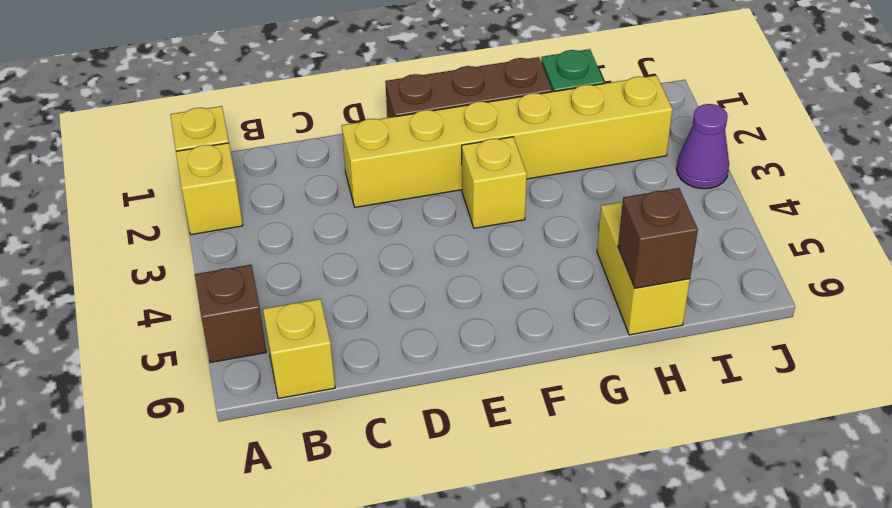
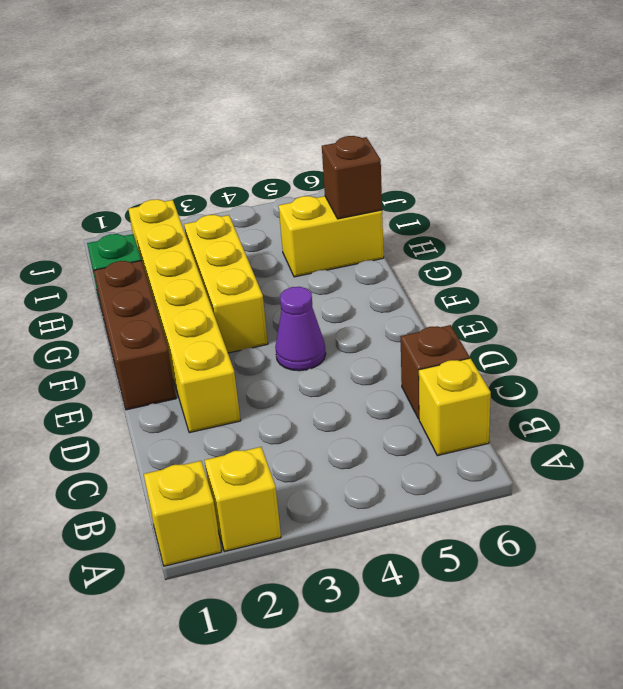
brown 1x1 brick [195,265,266,363] -> brown 1x1 brick moved to [400,325,470,419]
yellow 1x1 brick [462,137,527,228] -> yellow 1x3 brick [184,215,268,353]
purple 1x1 cone [677,104,729,189] -> purple 1x1 cone moved to [275,287,326,371]

